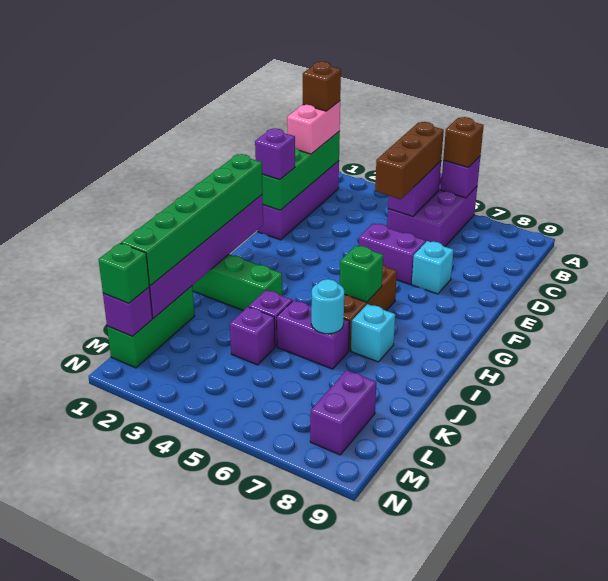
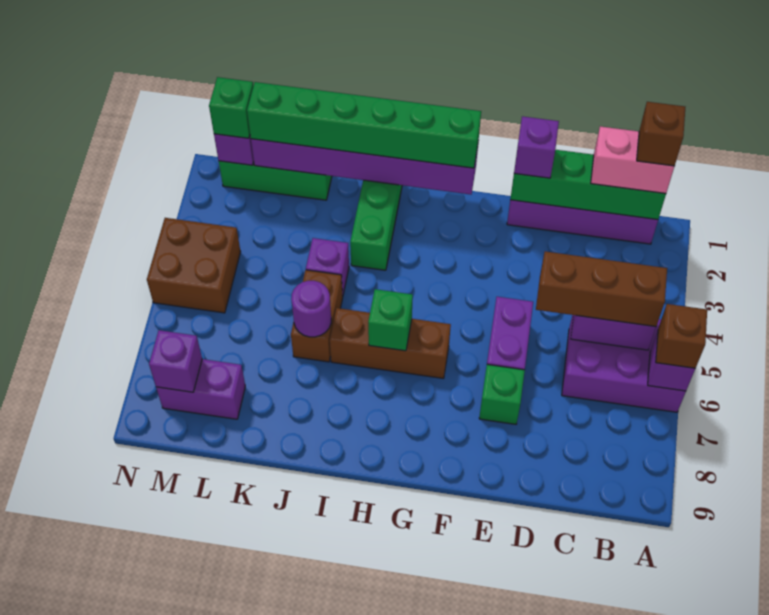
cyan 1x1 brick [412,241,454,294] -> green 1x1 brick [479,364,525,424]
cyan 1x1 brick [351,304,395,362] -> none
purple 1x2 brick [277,300,350,369] -> brown 1x2 brick [291,270,343,362]
cyan 1x1 round brick [311,279,344,334] -> purple 1x1 round brick [291,281,331,337]
purple 1x1 brick [230,307,275,365] -> purple 1x1 brick moved to [149,330,202,392]
none -> brown 2x2 brick [147,218,241,313]

